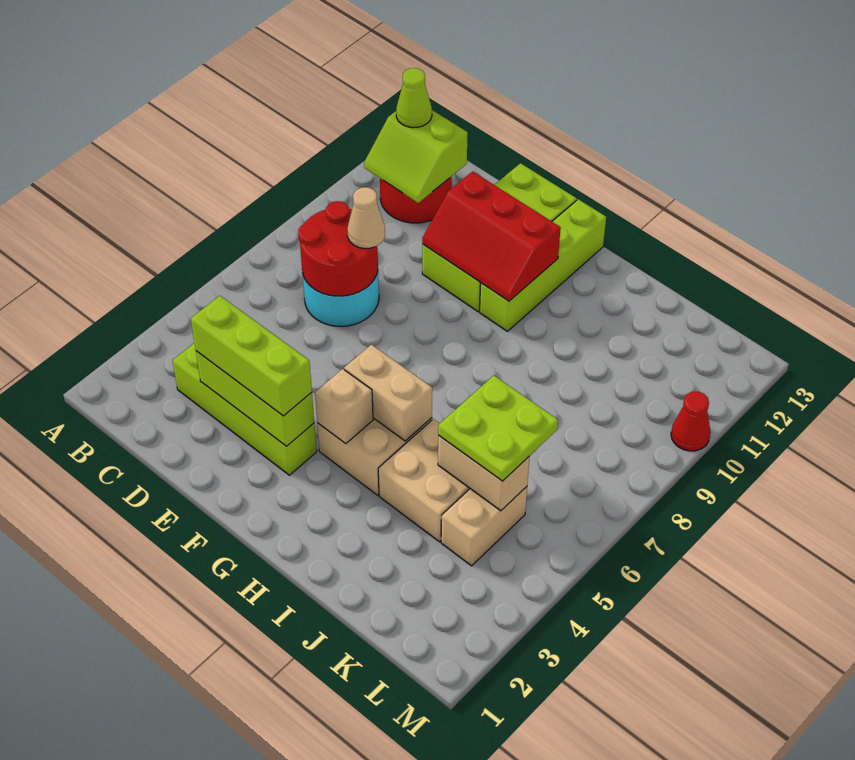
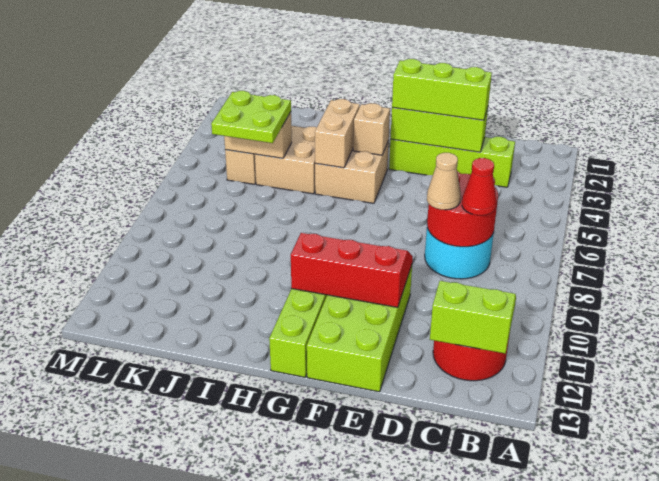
lime 1x1 cone [396,68,432,128] -> none
tan 1x2 brick [344,345,432,441] -> tan 1x2 brick turned to [315,99,360,168]
red 1x1 cone [671,392,711,451] -> red 1x1 cone moved to [462,158,496,215]

